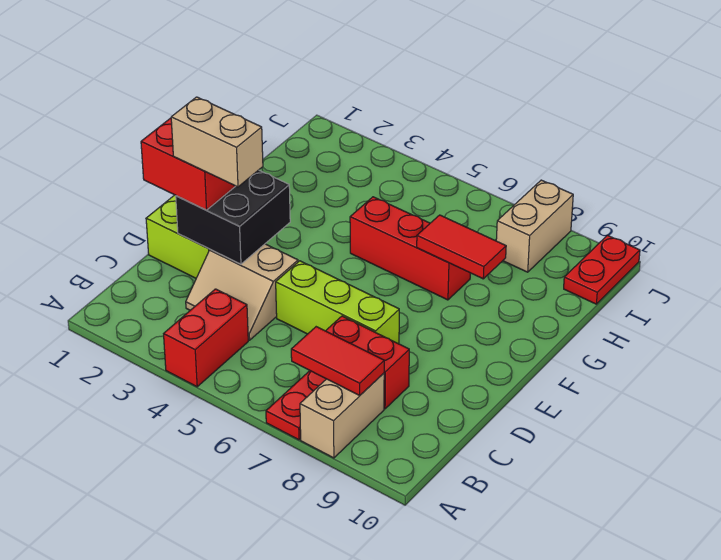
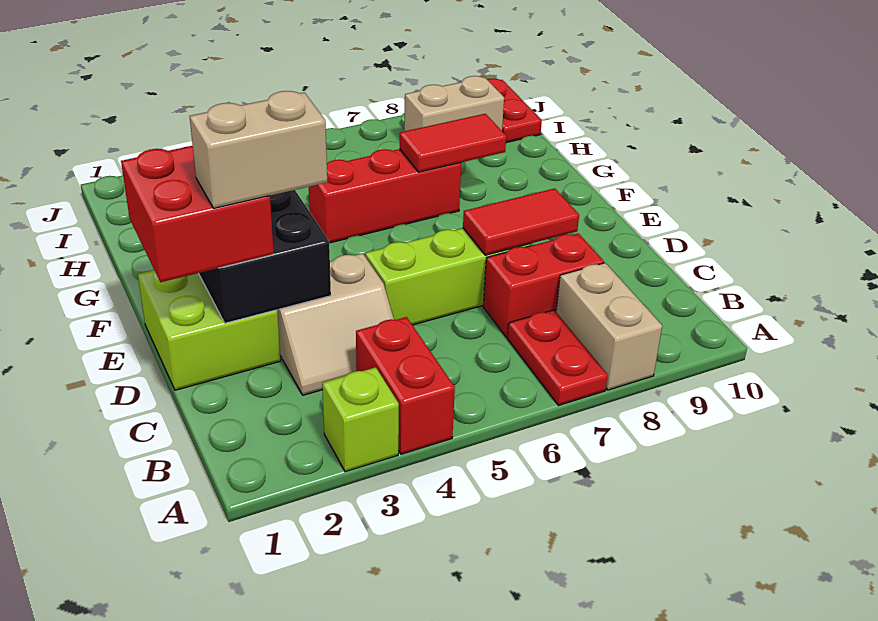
none -> lime 1x1 brick [322,367,399,472]
red 1x2 tile [291,327,384,395] -> red 1x2 tile moved to [463,188,579,255]
tan 1x2 brick [496,180,573,272] -> tan 1x2 brick turned to [404,76,504,131]

